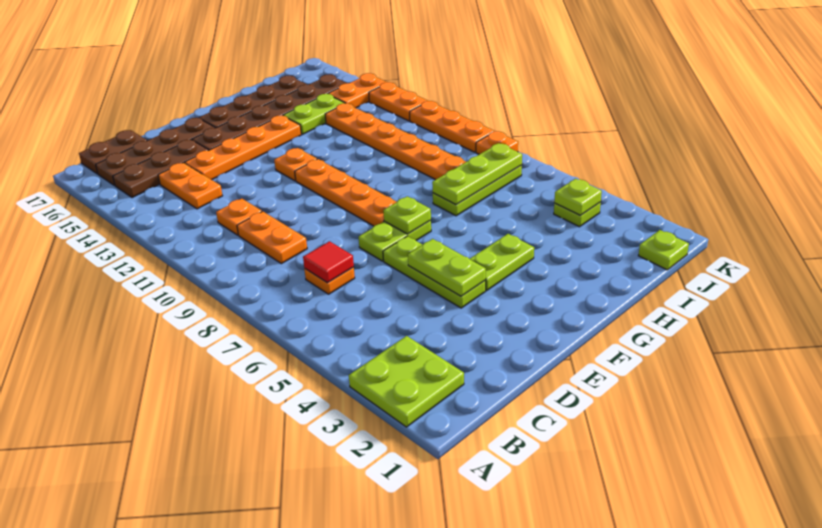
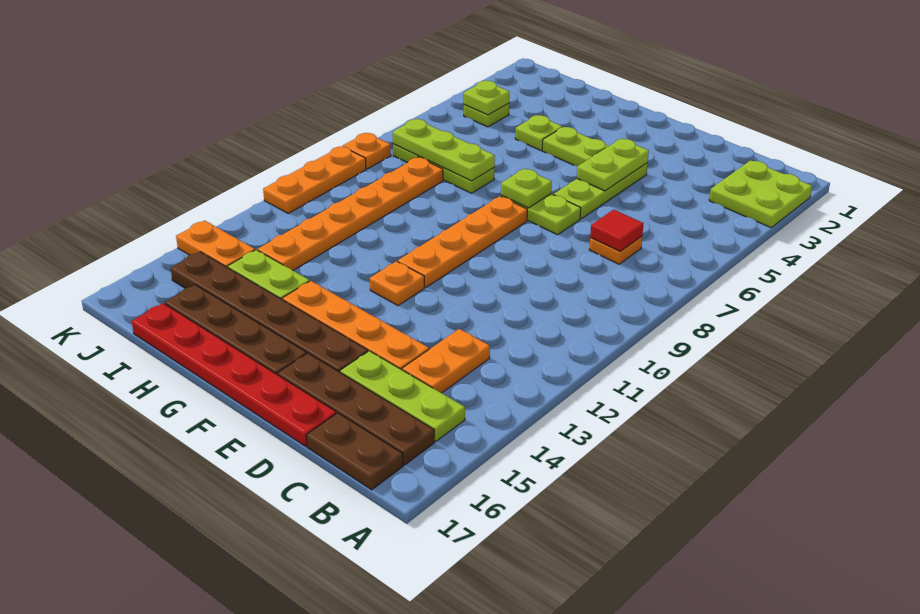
brown 1x3 plate [113,140,209,198] -> lime 1x3 plate [340,351,465,441]
orange 1x2 plate [237,211,307,264] -> none
orange 1x1 plate [216,199,262,235] -> none
none -> red 1x6 plate [132,303,336,447]
lime 1x1 plate [638,230,689,270] -> lime 1x1 plate moved to [515,115,562,150]
orange 1x2 plate [369,82,428,121] -> none

